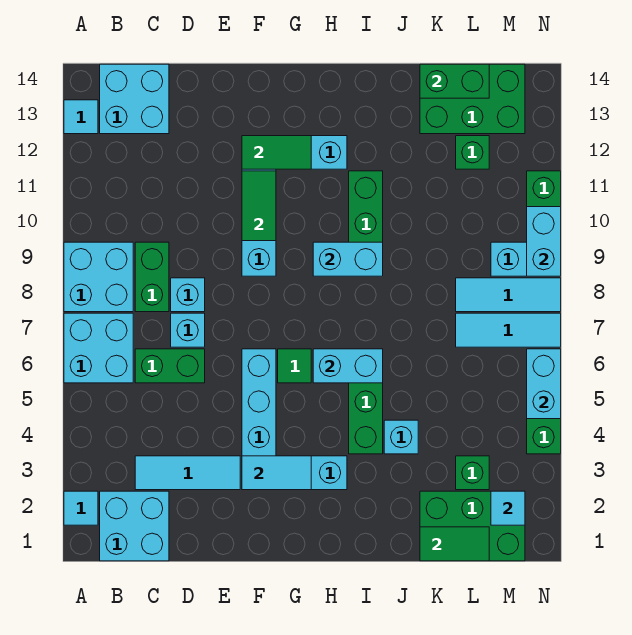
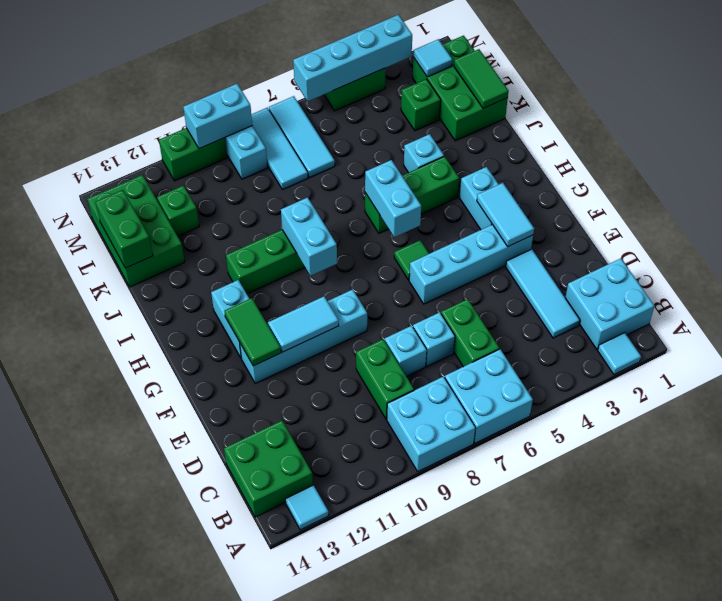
cyan 2x2 brick [100,64,169,134] -> green 2x2 brick [224,421,313,517]
green 1x2 brick [135,242,169,312] -> green 1x2 brick turned to [356,339,414,419]
green 1x2 tile [242,171,276,241] -> cyan 1x2 tile [268,296,339,352]
cyan 1x2 brick [527,349,561,419] -> cyan 1x4 brick [293,15,412,101]

